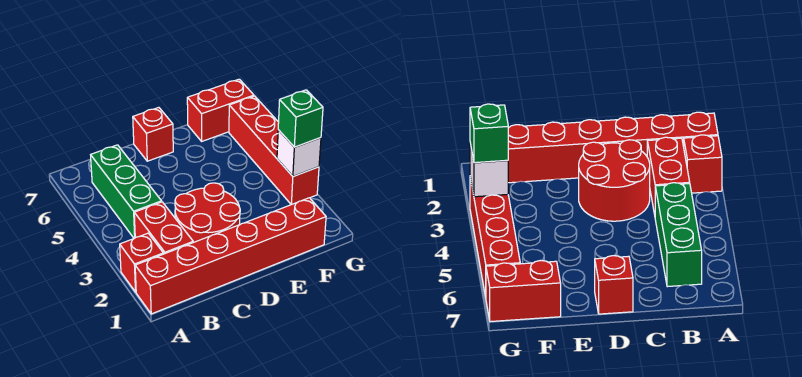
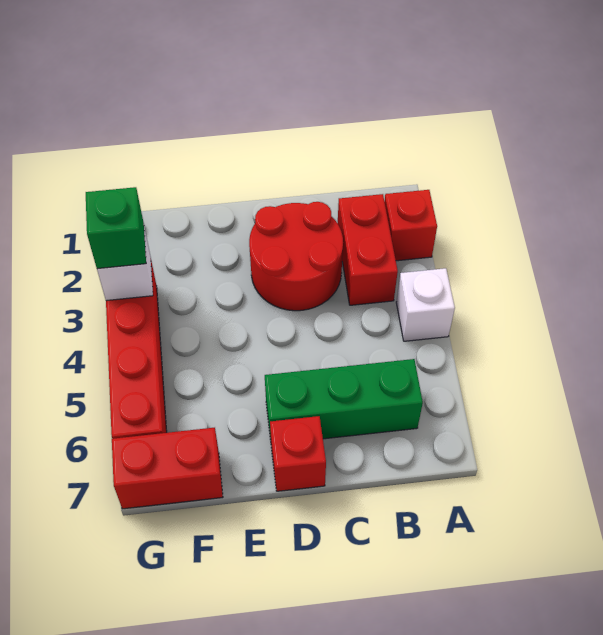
red 1x6 brick [135,198,326,314] -> none
none -> white 1x1 brick [396,268,455,341]
green 1x3 brick [91,145,162,238] -> green 1x3 brick turned to [265,359,423,439]

